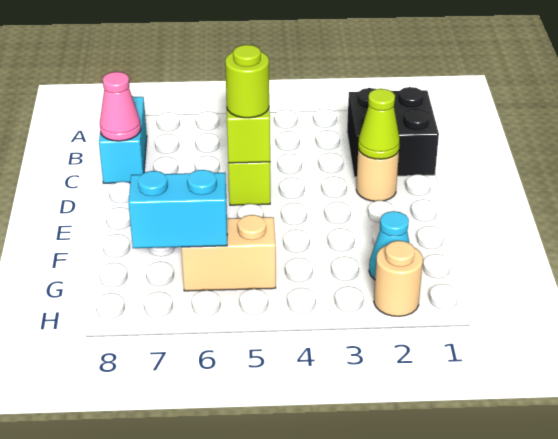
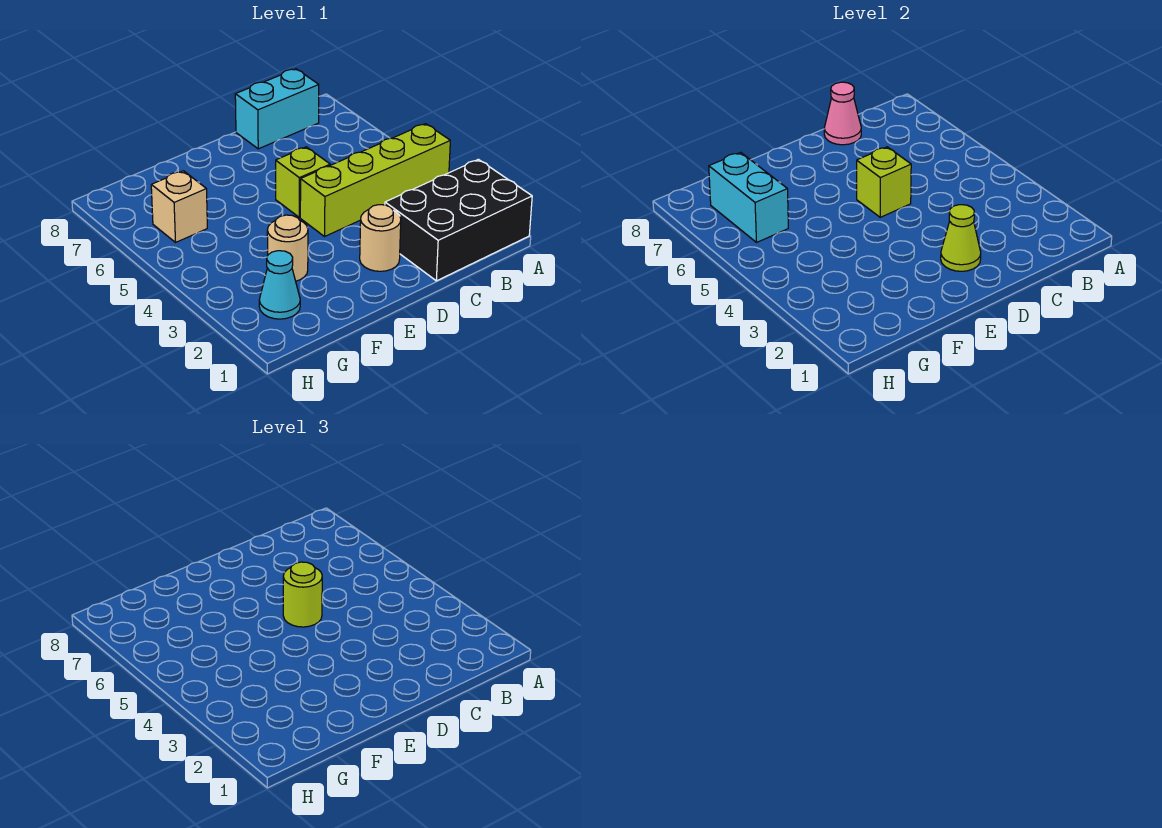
none -> lime 1x4 brick [300,124,450,236]
black 2x2 brick [347,87,439,177] -> black 2x3 brick [385,159,532,281]
tan 1x2 brick [181,215,276,291] -> tan 1x1 brick [151,171,207,242]
tan 1x1 round brick [374,241,423,317] -> tan 1x1 round brick moved to [267,215,308,281]

